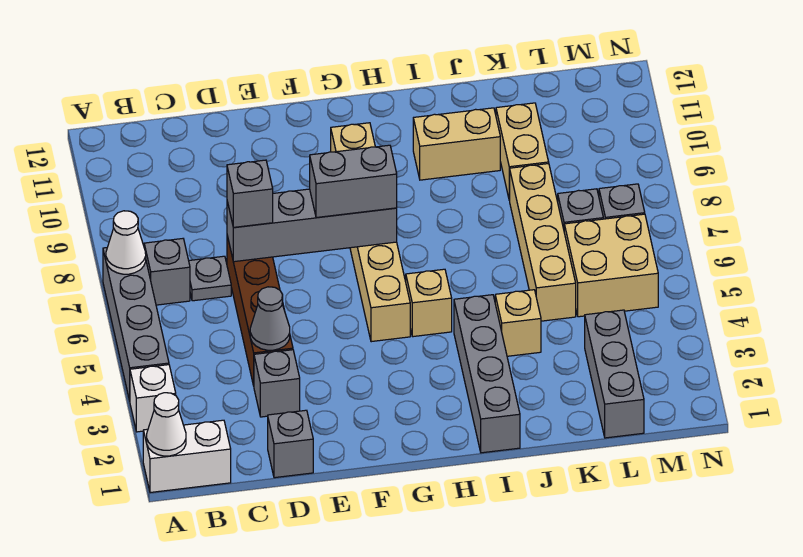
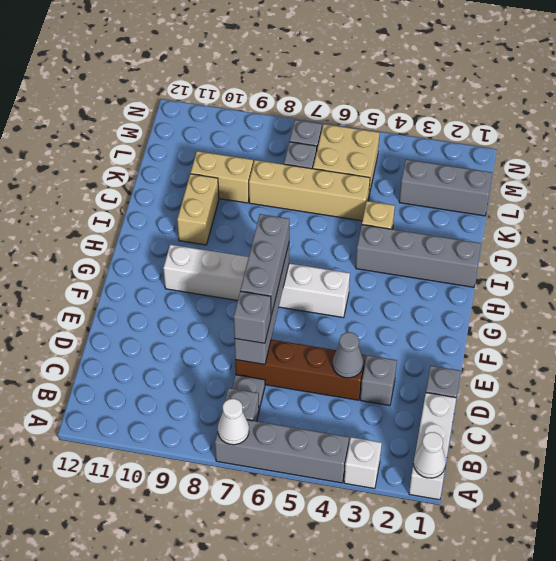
white 1x2 brick [143,420,231,492] -> white 1x3 brick [409,393,456,500]
grey 1x2 brick [310,145,397,218] -> grey 1x3 brick [240,214,289,315]
tan 1x6 brick [331,123,410,342] -> white 1x6 brick [163,245,350,318]
tan 1x1 brick [406,269,452,337] -> none

